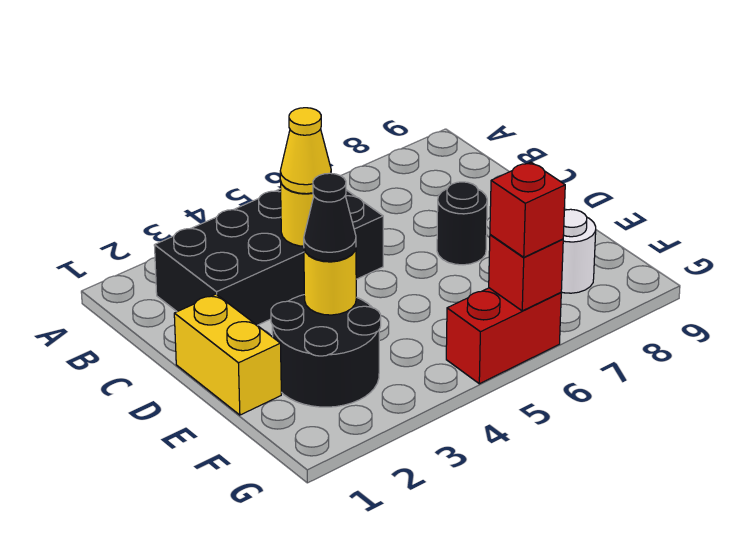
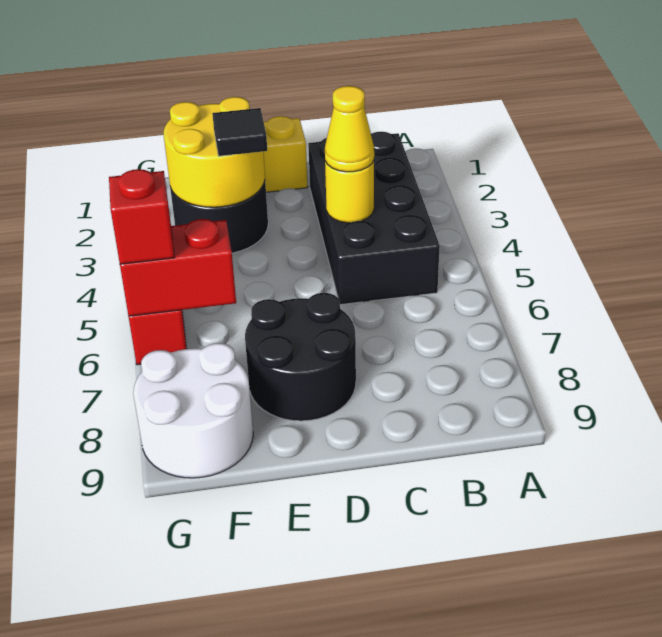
black 1x1 round brick [437,182,487,265] -> black 2x2 round brick [245,293,356,421]
yellow 1x1 round brick [304,249,356,315] -> yellow 2x2 round brick [164,97,265,207]
black 1x1 cone [304,173,356,261] -> black 1x1 tile [212,108,267,156]
white 1x1 round brick [561,209,596,293] -> white 2x2 round brick [133,343,253,478]
red 1x1 brick [489,235,563,311] -> red 1x2 brick [120,219,236,316]

